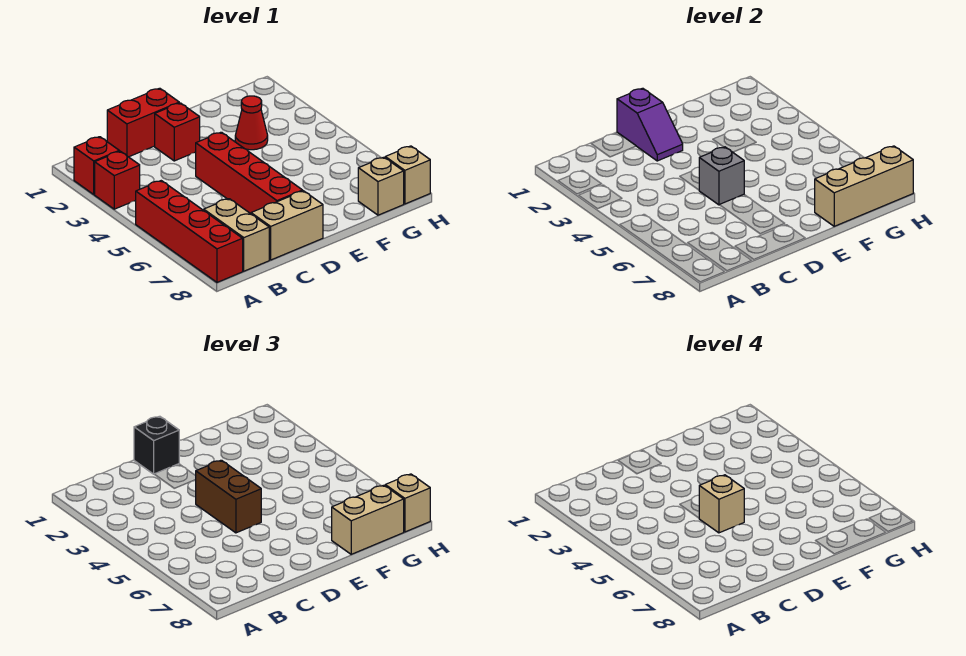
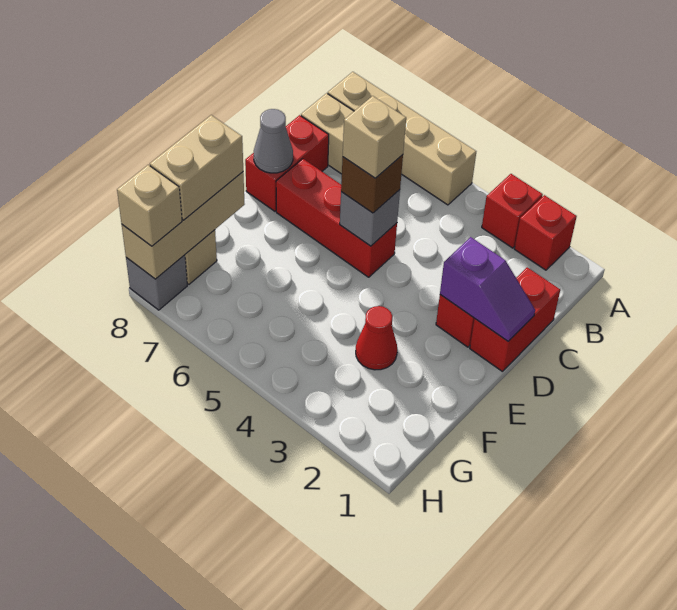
red 1x4 brick [135,181,243,282] -> tan 1x4 brick [328,72,476,205]
tan 1x2 brick [251,191,323,260] -> red 1x2 brick [245,115,329,211]
purple 1x2 slope [617,88,683,161] -> purple 1x2 slope turned to [440,237,535,341]
black 1x1 brick [134,416,179,474] -> none
red 1x4 brick [196,132,303,214] -> red 1x3 brick [276,159,397,277]
brown 1x2 brick [196,460,261,533] -> brown 1x1 brick [341,155,403,213]
none -> grey 1x1 cone [254,109,293,173]
tan 1x1 brick [385,146,430,204] -> grey 1x1 brick [126,255,187,310]

